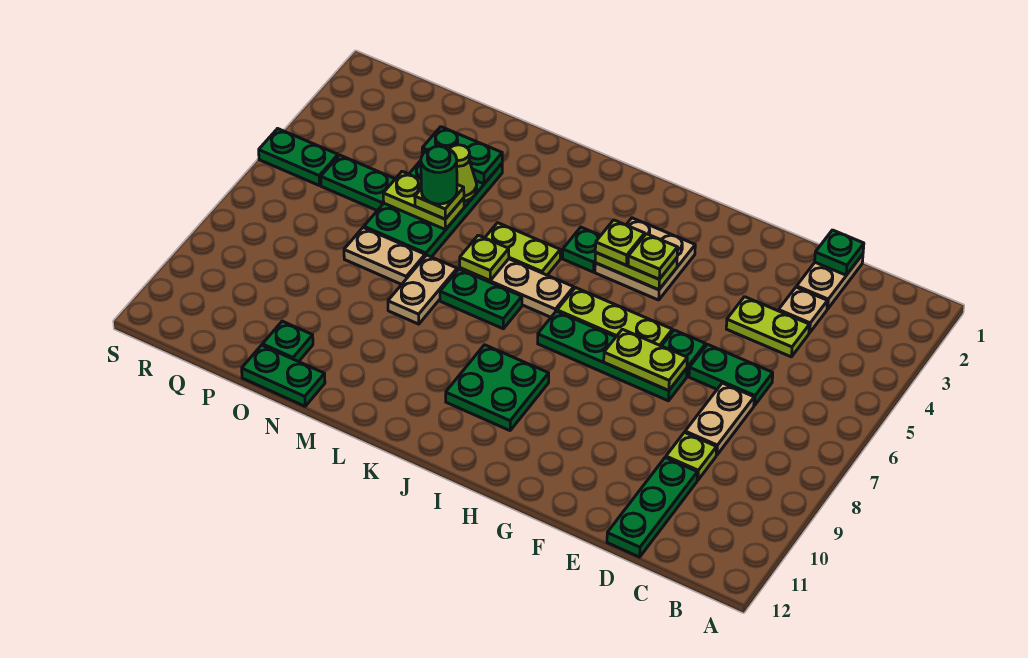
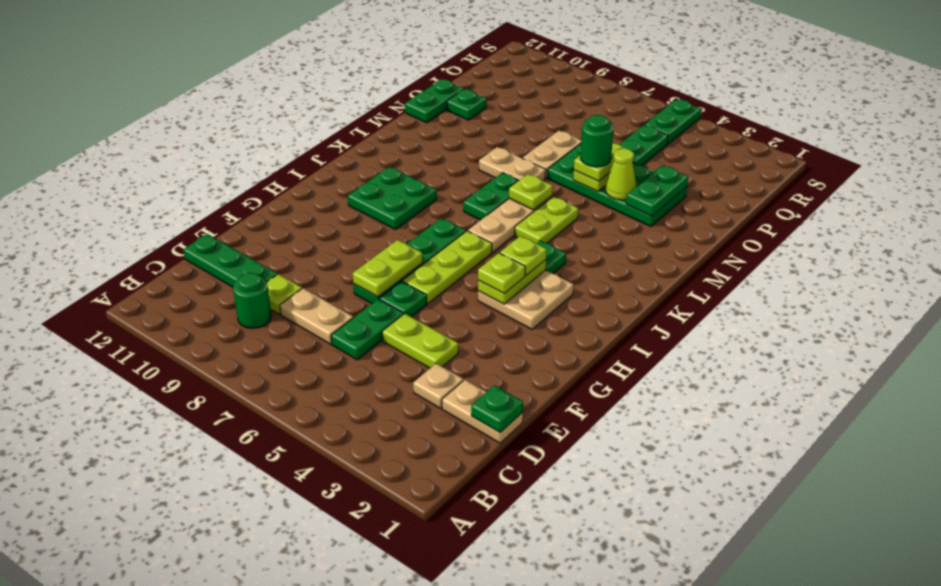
none -> green 1x1 round brick [233,273,271,328]
lime 1x2 plate [726,297,809,357] -> lime 1x2 plate turned to [382,314,458,368]

